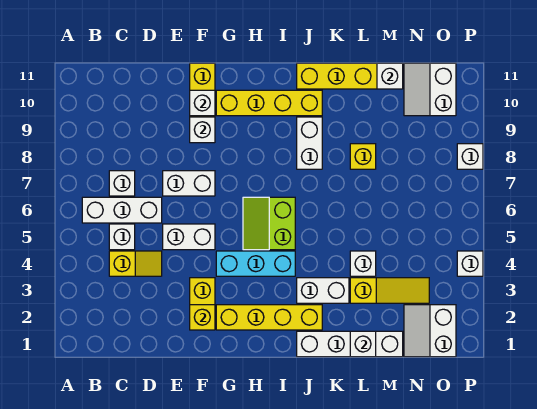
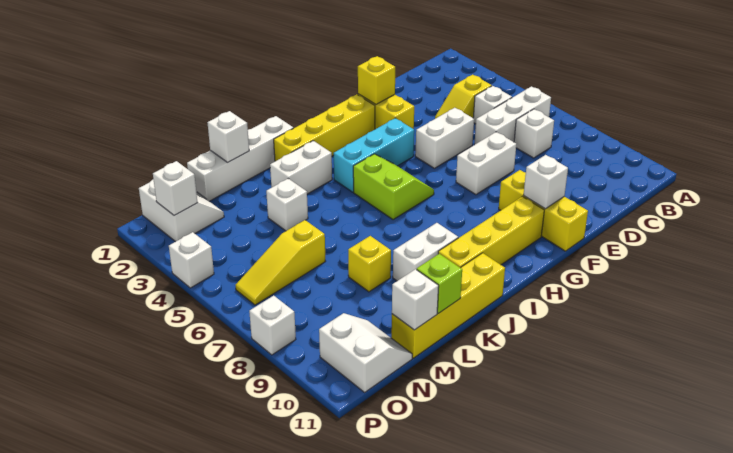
white 1x1 brick [190,117,215,143] -> white 1x1 brick moved to [153,161,198,215]
white 1x2 brick [297,117,322,169] -> white 1x2 brick turned to [393,223,458,281]
yellow 1x3 slope [350,278,429,303] -> yellow 1x3 slope moved to [235,220,326,305]
none -> lime 1x1 brick [417,254,462,313]

